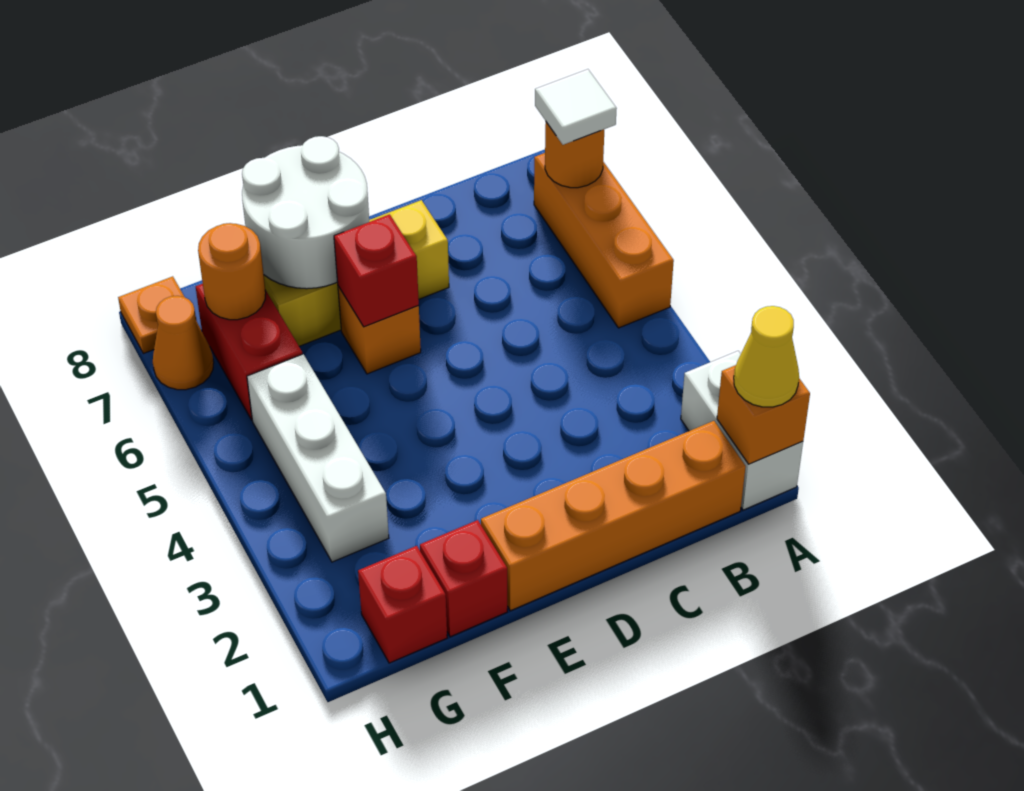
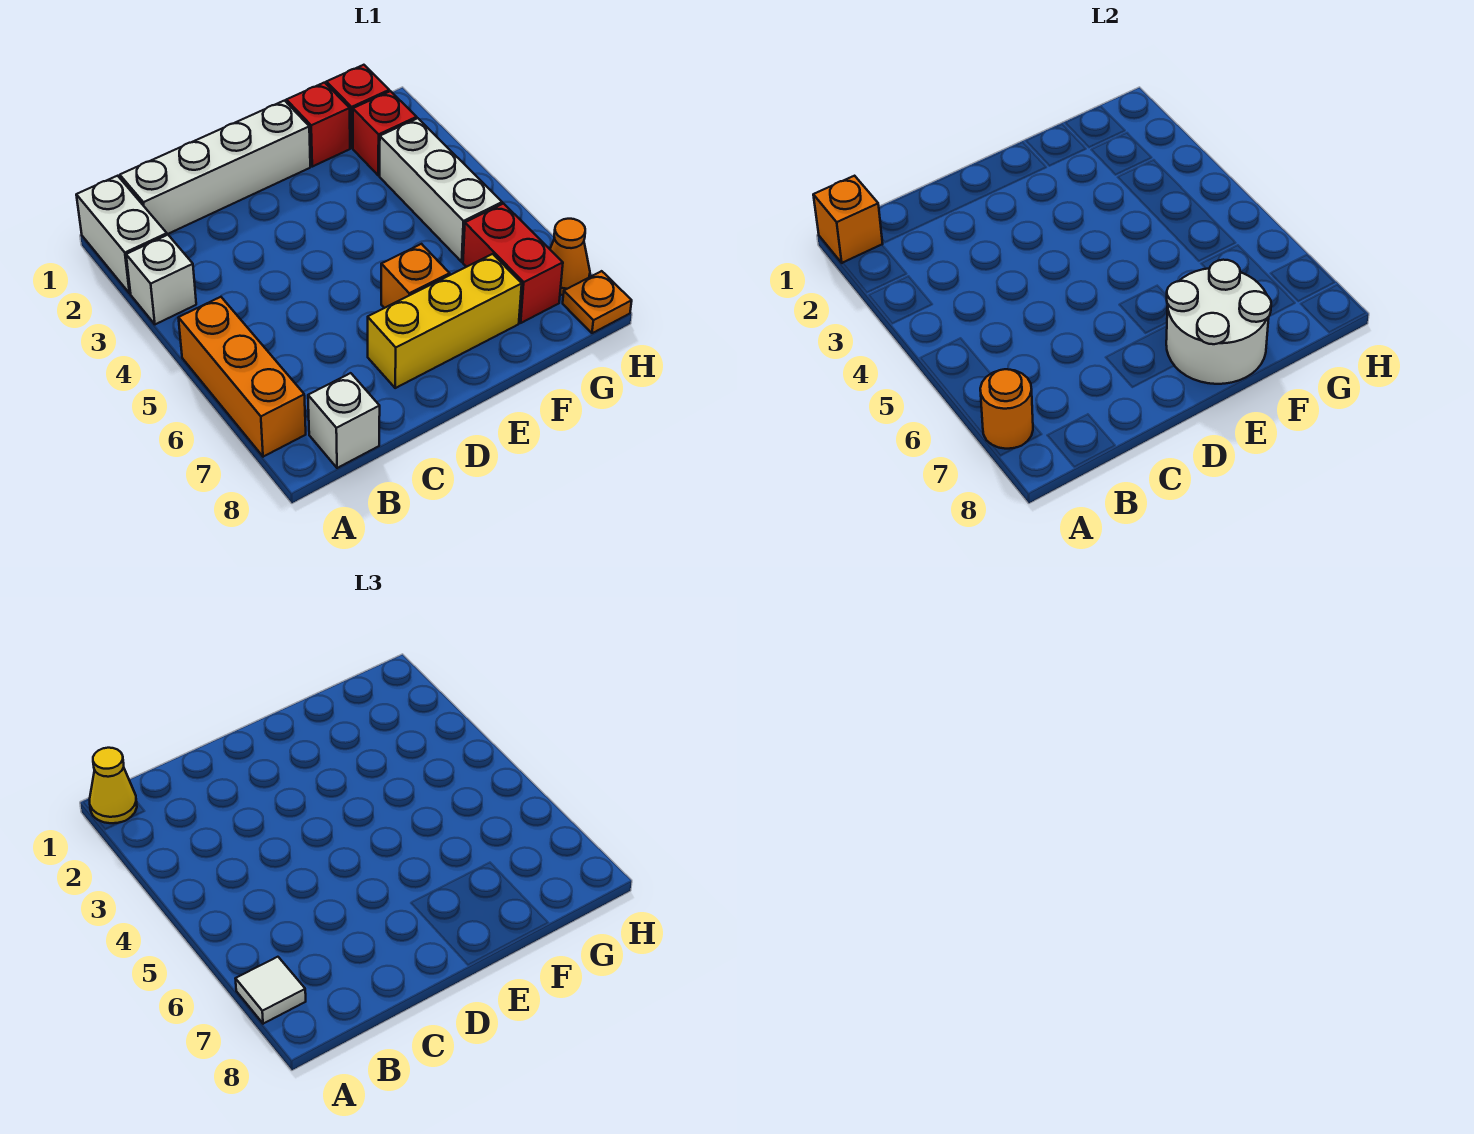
none -> white 1x1 brick [126,235,196,324]
orange 1x4 brick [481,421,746,611] -> white 1x4 brick [120,101,310,234]
none -> white 1x1 brick [308,373,380,468]
red 1x1 brick [334,214,419,327] -> red 1x1 brick moved to [353,91,417,176]
orange 1x1 round brick [198,223,266,320] -> none

